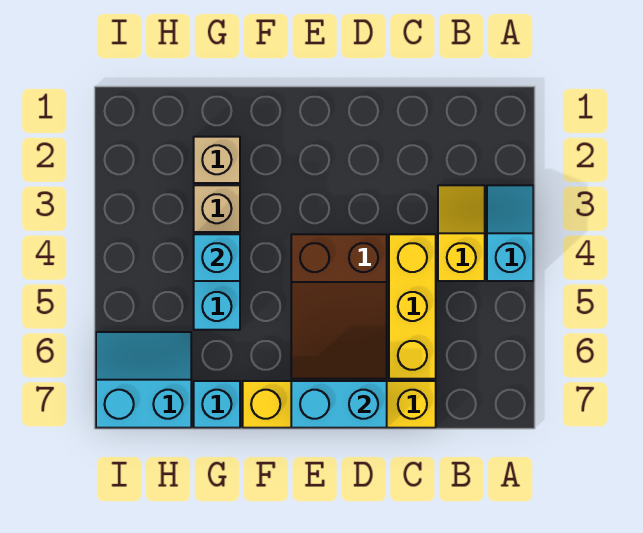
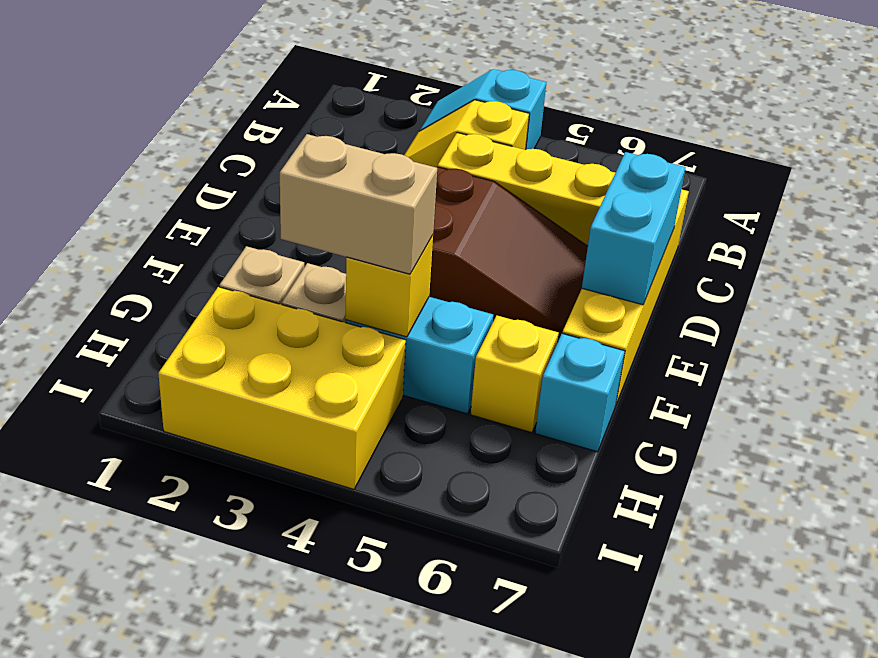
none -> tan 1x2 brick [280,134,437,274]
cyan 1x1 brick [194,234,240,281] -> yellow 1x1 brick [345,235,433,337]
none -> yellow 1x1 brick [471,316,558,433]
none -> yellow 2x3 brick [158,287,406,489]
cyan 2x2 slope [96,332,191,428] -> none

